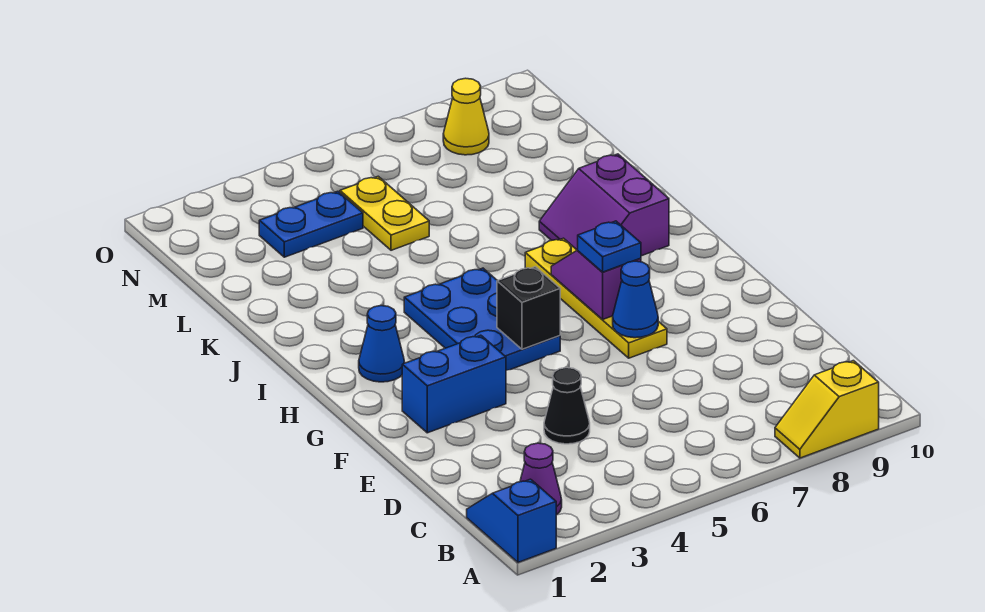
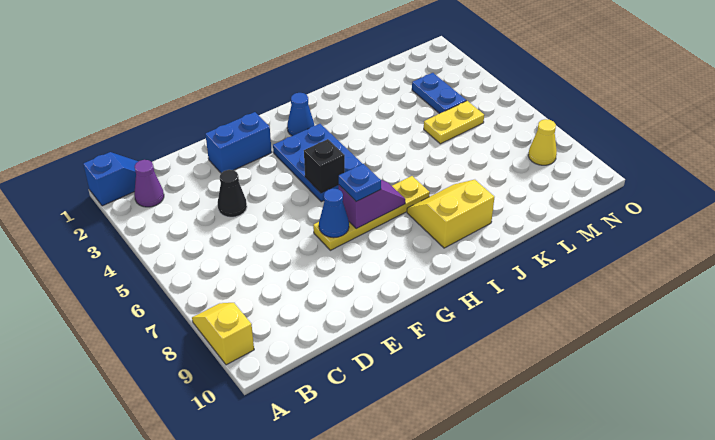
blue 1x2 brick [402,335,506,433] -> blue 1x2 brick turned to [205,112,272,173]
blue 2x3 plate [404,268,560,371] -> blue 2x3 plate turned to [273,124,362,202]
purple 2x2 slope [539,154,669,256] -> yellow 2x2 slope [407,180,495,248]

